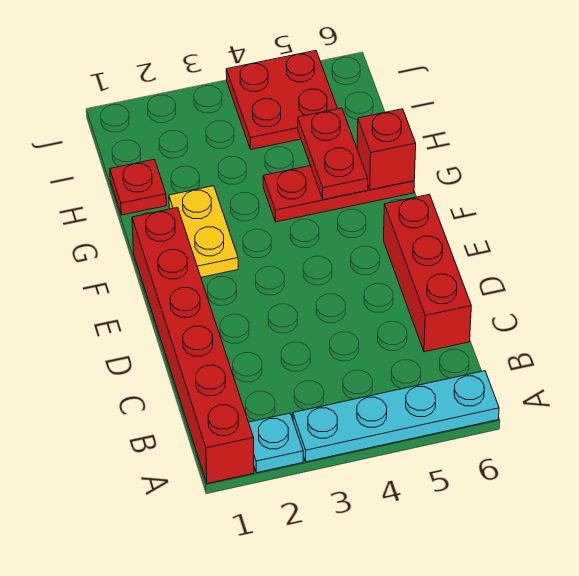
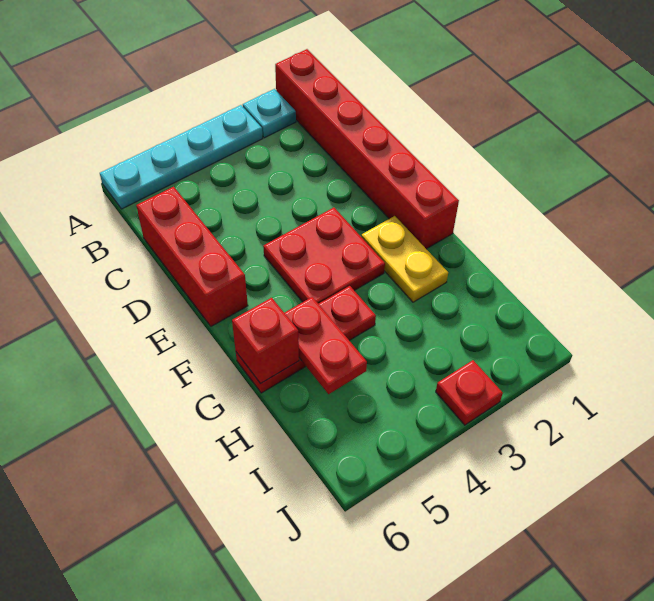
red 1x1 plate [110,159,166,215] -> red 1x1 plate moved to [436,360,503,425]
red 2x2 plate [226,51,338,149] -> red 2x2 plate moved to [263,208,385,304]

